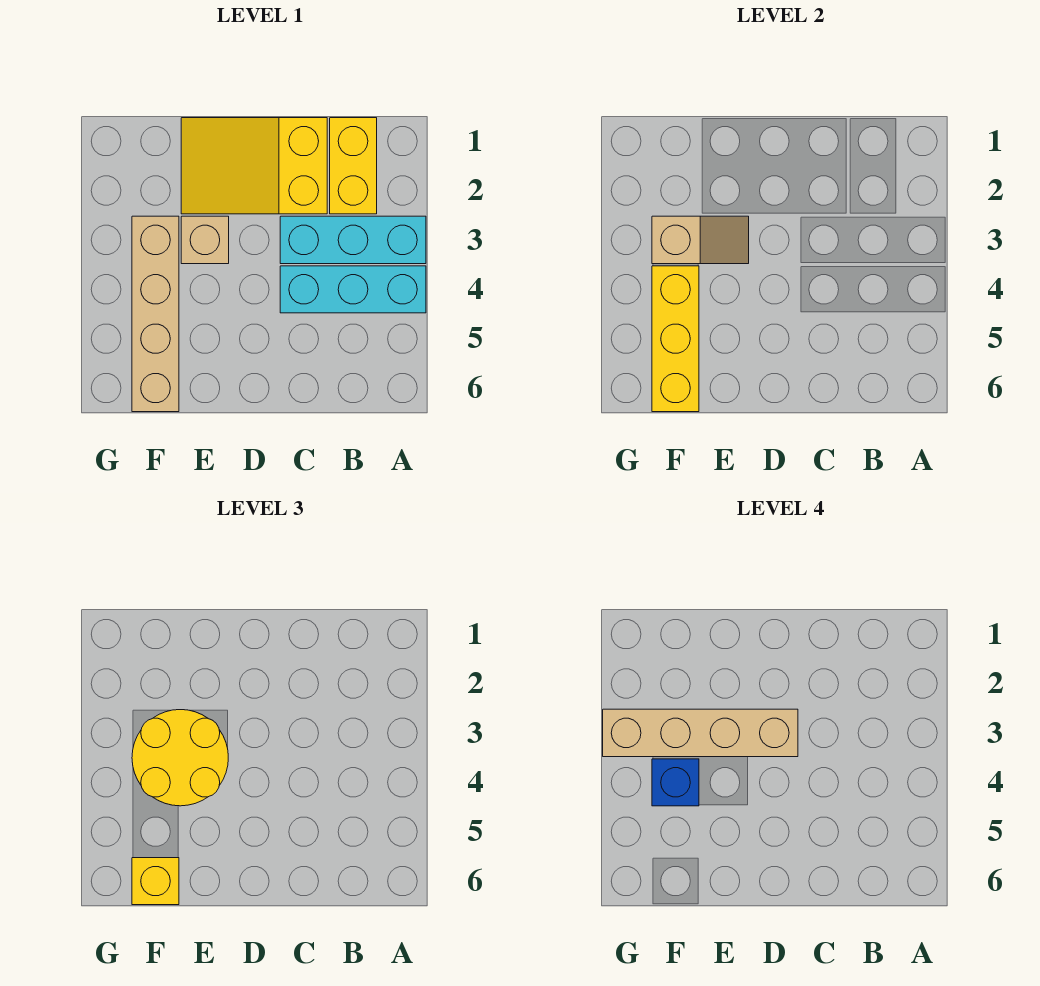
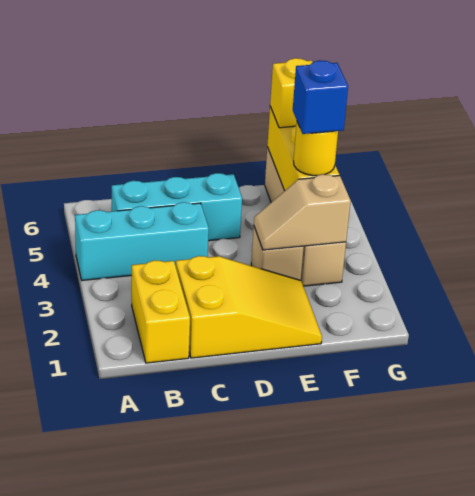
cyan 1x3 brick [280,216,426,264] -> cyan 1x3 brick moved to [112,173,242,241]
tan 1x4 brick [603,709,798,757] -> none
yellow 2x2 round brick [132,710,228,806] -> yellow 1x1 round brick [294,122,338,176]

